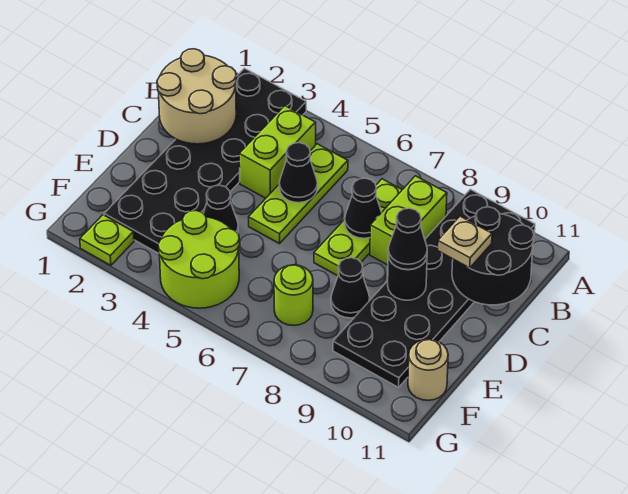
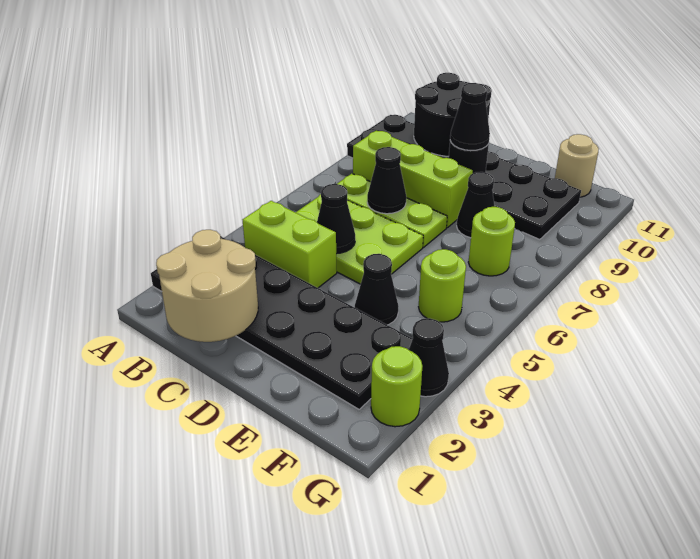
lime 1x3 plate [249,144,348,244] -> lime 2x3 plate [296,194,423,284]
lime 1x2 brick [370,176,447,265] -> lime 1x3 brick [353,131,473,228]
tan 1x1 plate [438,216,492,268] -> none
lime 2x2 round brick [158,210,240,308] -> lime 1x1 round brick [419,249,466,322]
lime 1x1 plate [80,215,134,265] -> lime 1x1 round brick [371,346,422,427]
none -> black 1x1 cone [409,318,449,397]

